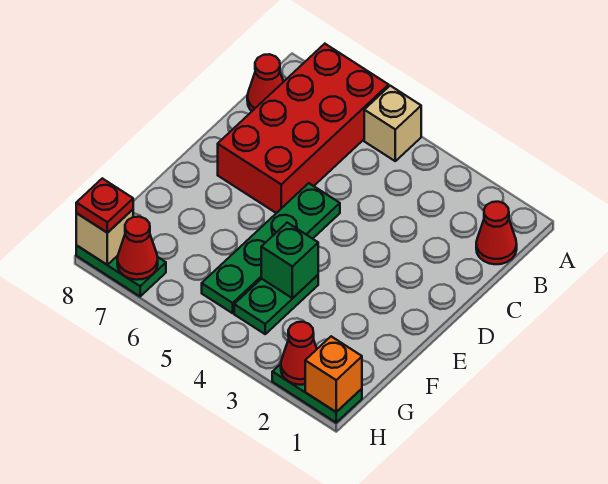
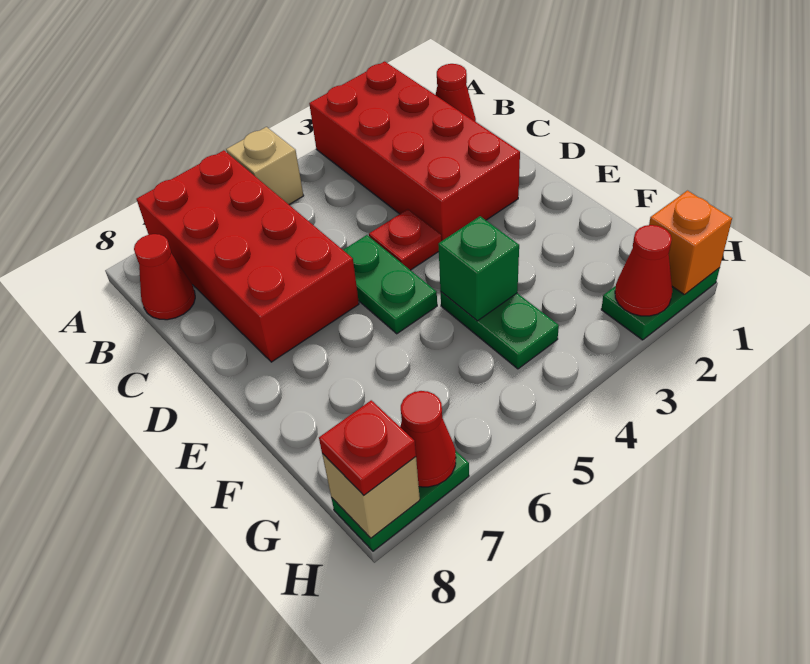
none -> red 2x4 brick [309,61,520,241]
none -> red 1x1 plate [369,209,441,270]
green 1x4 plate [202,183,340,313] -> green 1x2 plate [343,235,437,334]

